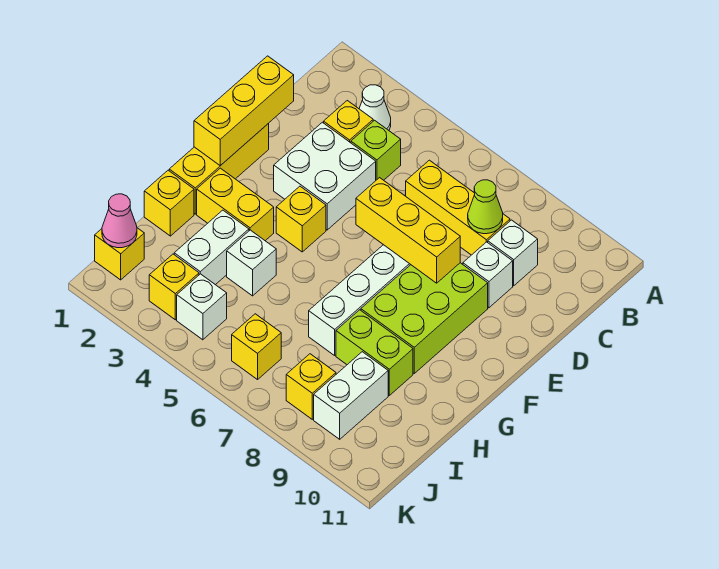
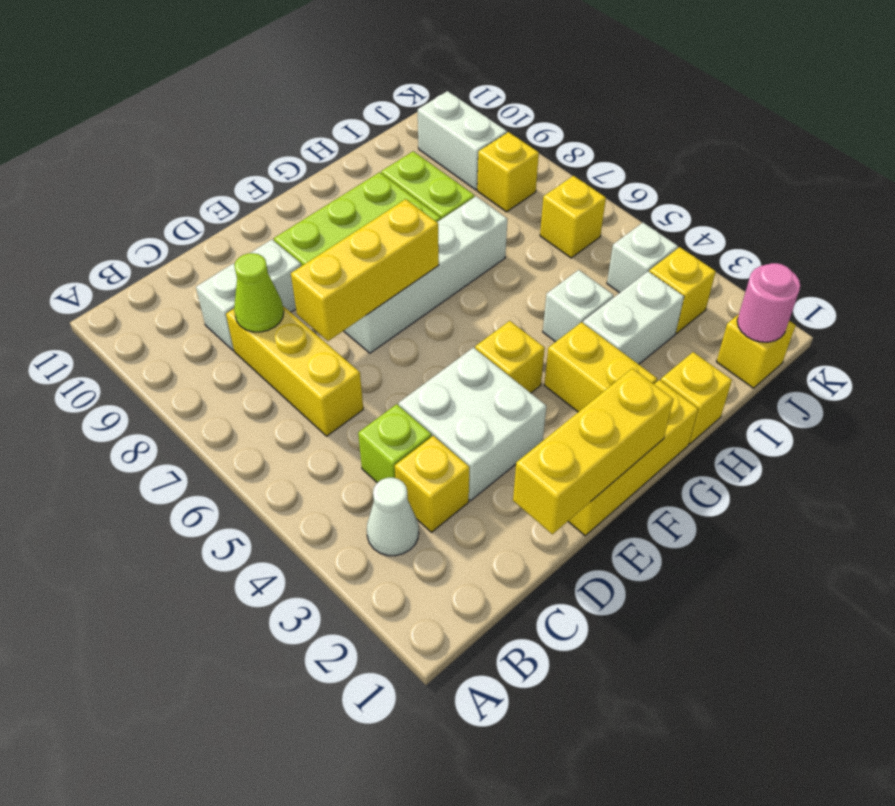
yellow 1x3 brick [356,178,460,283] -> yellow 1x3 brick turned to [291,199,439,341]
white 1x2 brick [314,352,388,439] -> white 1x2 brick turned to [418,91,507,190]
pink 1x1 cone [102,194,137,248] -> pink 1x1 round brick [737,263,800,342]

